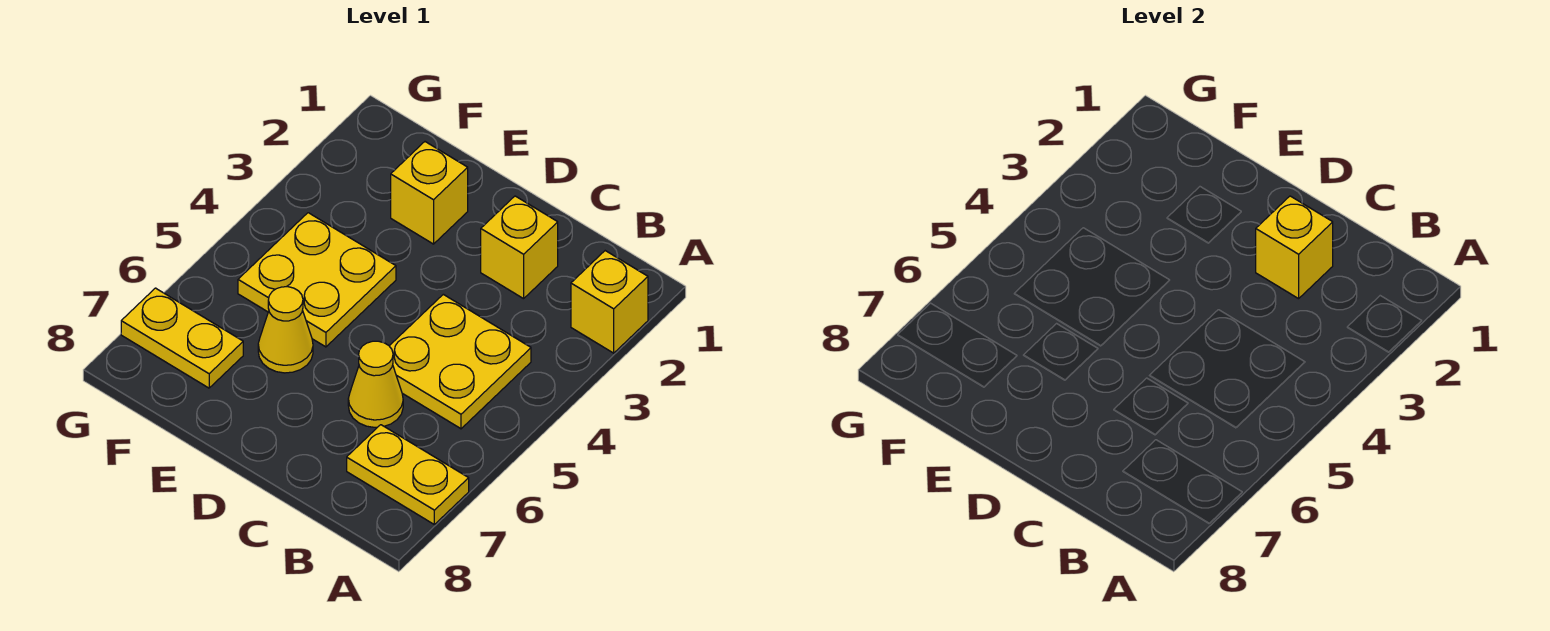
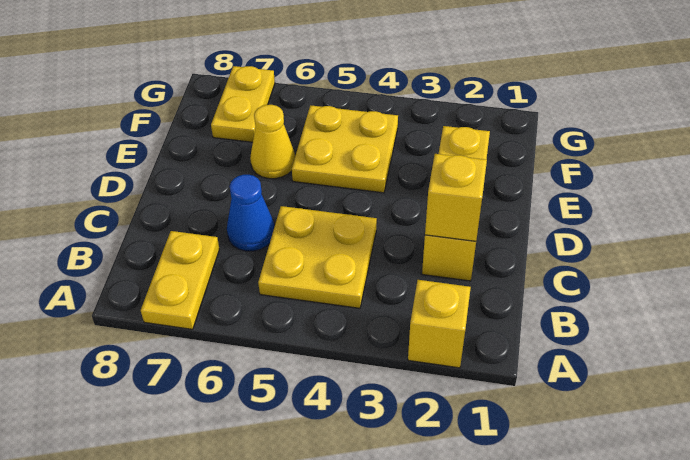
yellow 1x1 cone [348,341,403,427] -> blue 1x1 cone [227,175,274,251]

